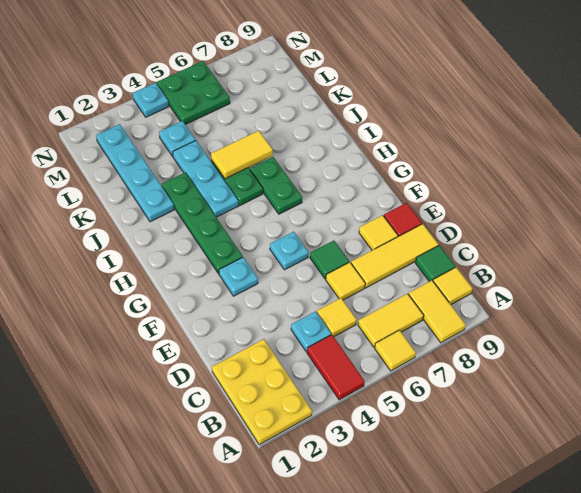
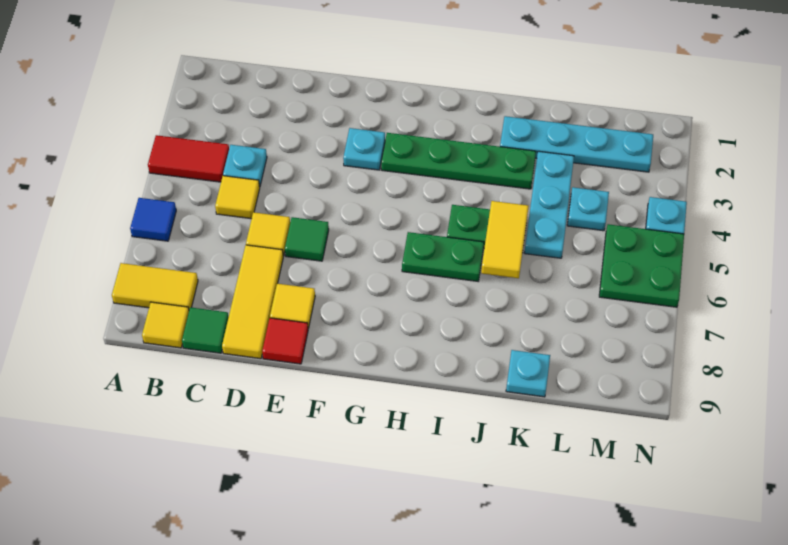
yellow 2x3 plate [212,339,312,445] -> none
yellow 1x1 tile [375,330,416,371] -> blue 1x1 tile [130,198,176,241]
yellow 1x2 tile [358,294,424,347] -> none
cyan 1x1 plate [270,232,309,270] -> cyan 1x1 plate moved to [506,350,550,397]
cyan 1x3 plate [173,141,238,217] -> cyan 1x3 plate turned to [524,151,574,258]

